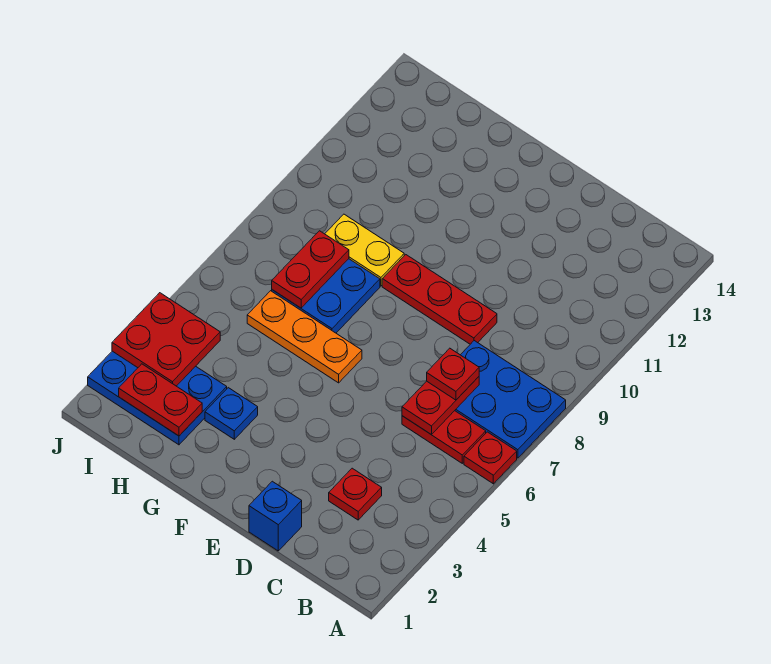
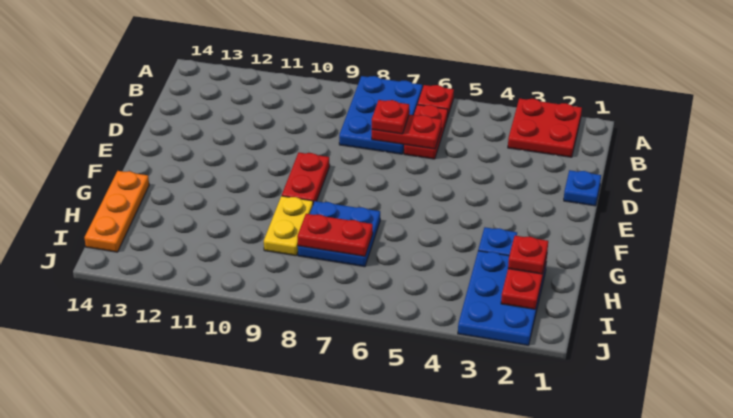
red 1x1 plate [329,468,382,520] -> red 1x1 plate moved to [508,236,548,274]
blue 1x1 brick [249,481,302,551] -> blue 1x1 plate [564,170,601,206]
red 1x3 plate [382,255,497,344] -> red 1x2 plate [282,153,330,204]
orange 1x3 plate [247,291,362,383] -> orange 1x3 plate moved to [85,171,149,252]
red 2x2 plate [112,293,220,386] -> red 2x2 plate moved to [508,98,582,157]

